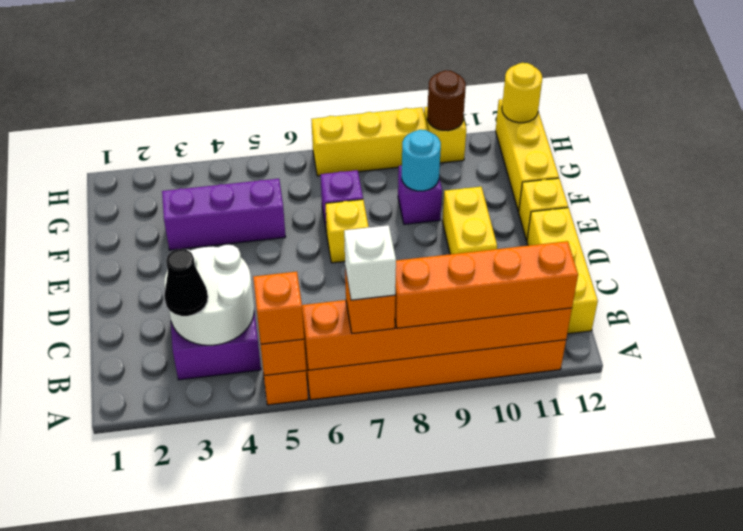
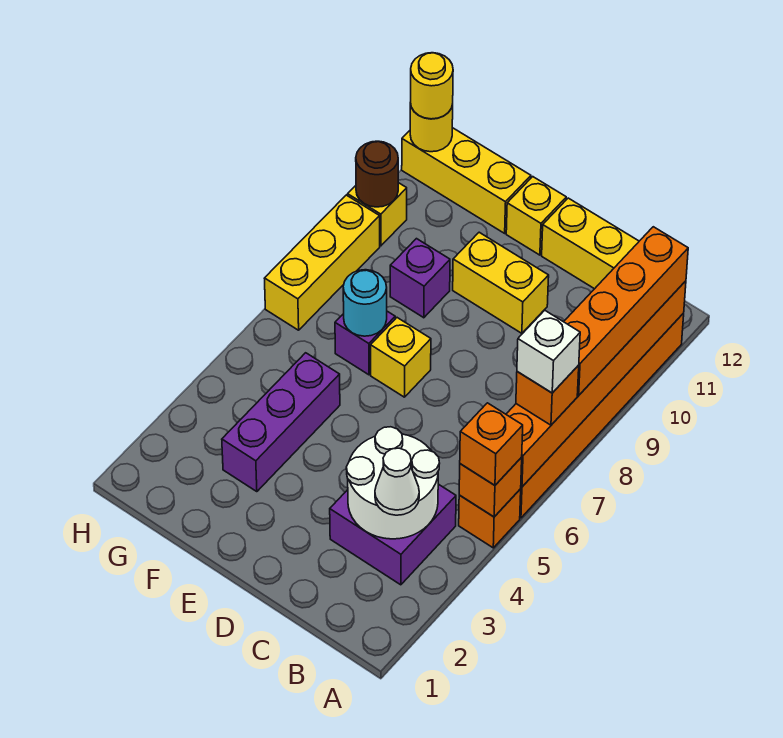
black 1x1 cone [164,249,208,316] -> white 1x1 cone [375,448,419,515]
cyan 1x1 round brick [402,130,441,191] -> cyan 1x1 round brick moved to [343,270,387,336]
none -> yellow 1x1 round brick [411,53,453,119]

